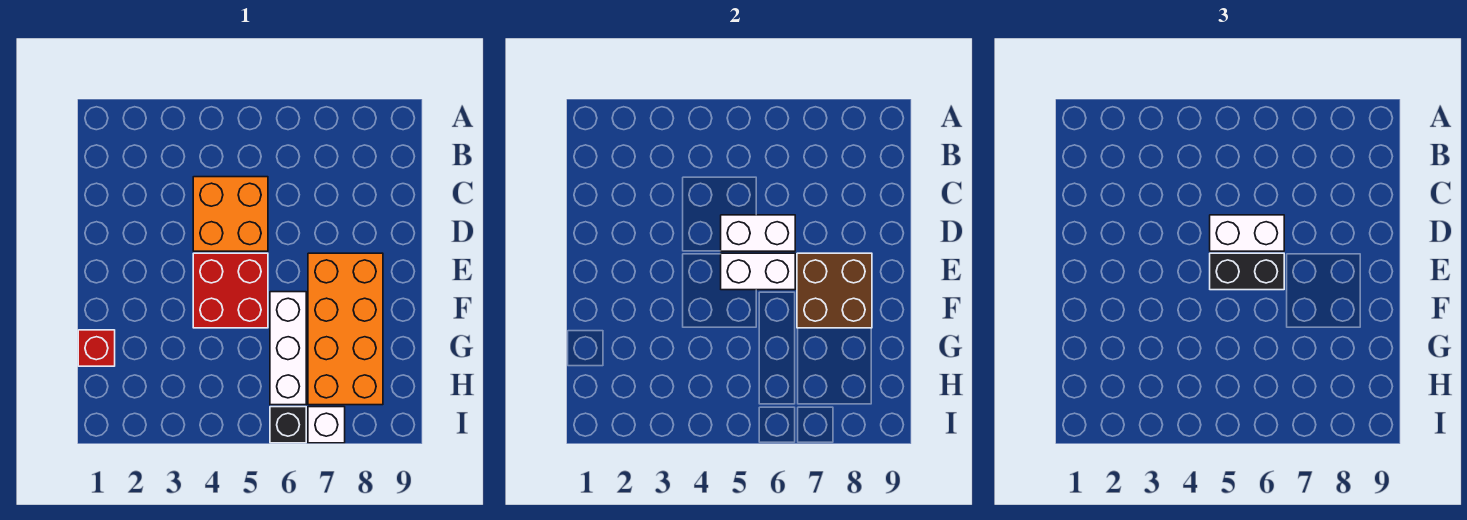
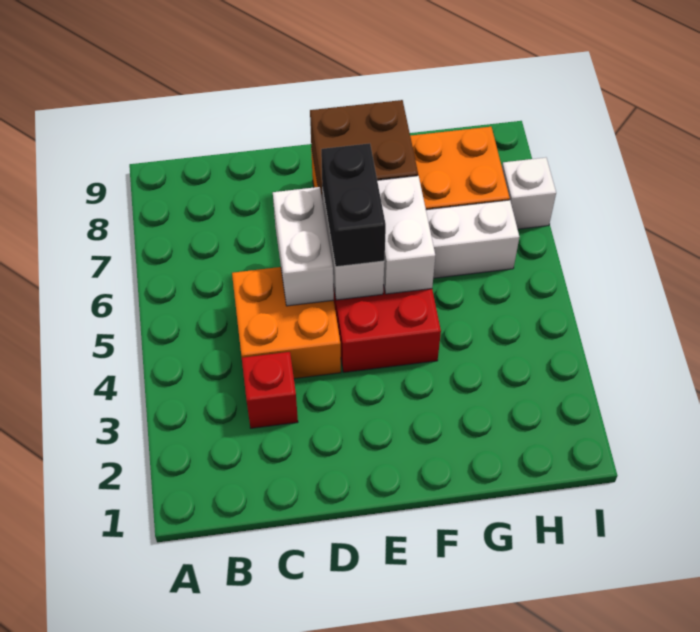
white 1x2 brick [1210,215,1284,251] -> white 1x2 brick moved to [377,176,435,294]
red 1x1 brick [78,330,115,366] -> red 1x1 brick moved to [242,352,298,428]
black 1x1 brick [270,407,306,443] -> none

